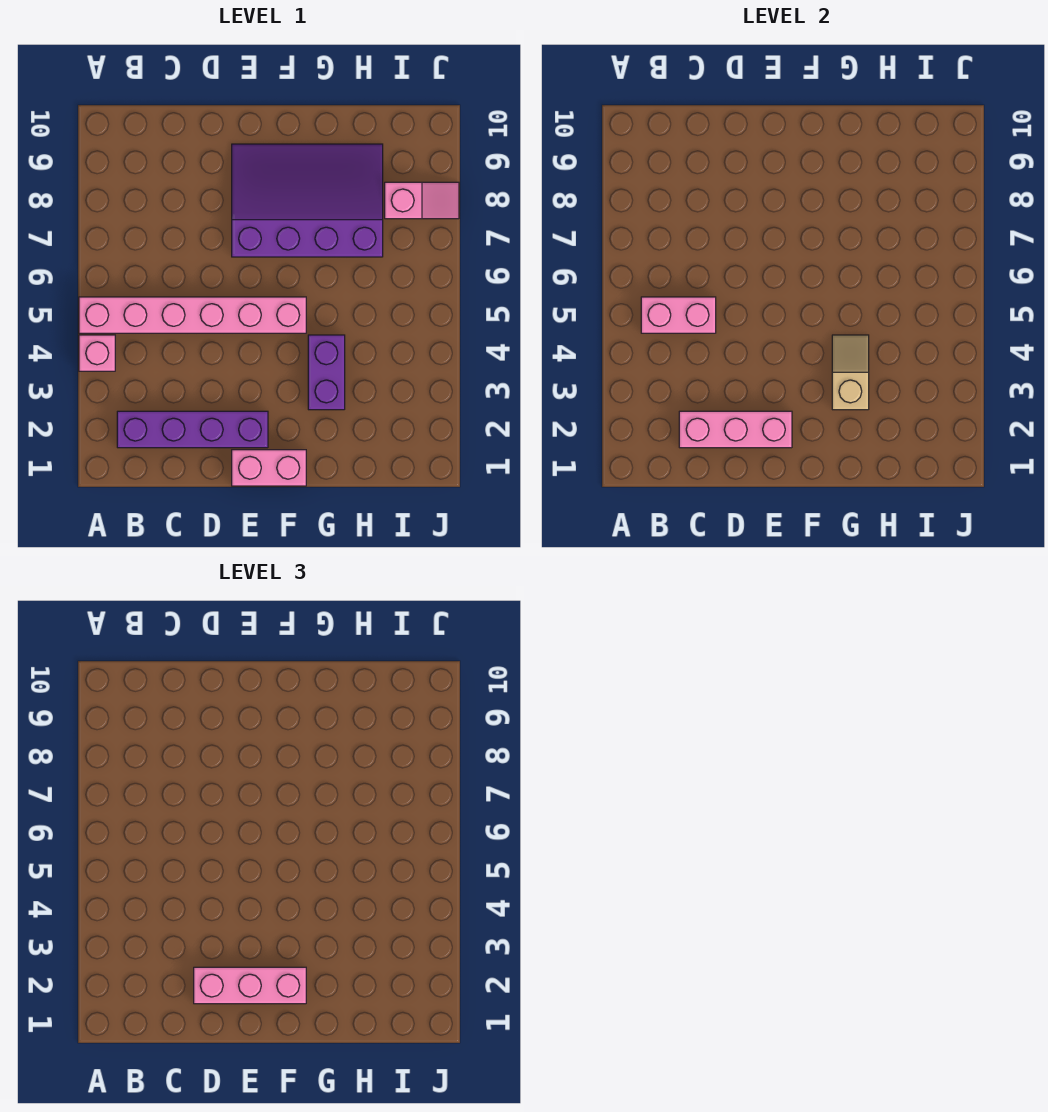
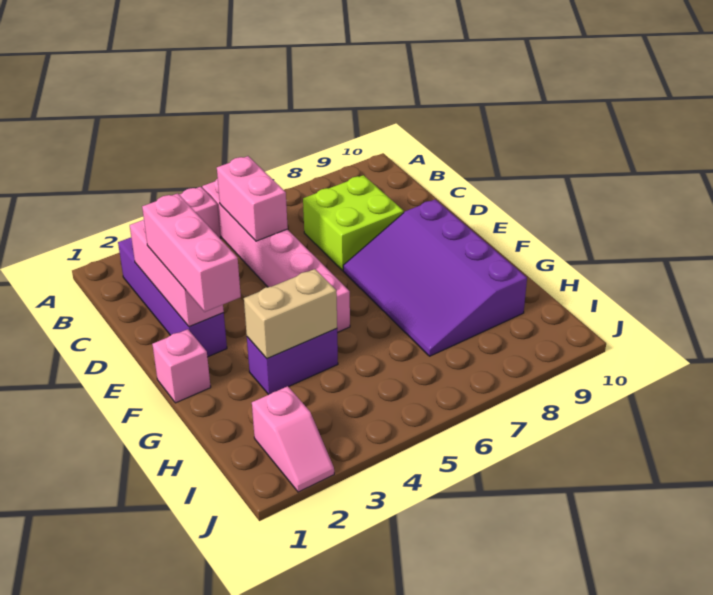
none -> lime 2x2 brick [303,175,404,271]
pink 1x2 brick [232,450,306,486] -> pink 1x1 brick [152,329,211,403]
purple 3x4 slope [232,144,383,257] -> purple 3x4 slope turned to [343,199,527,356]
tan 1x2 slope [832,335,869,410] -> tan 1x2 brick [244,269,337,359]
pink 1x2 slope [385,182,459,219] -> pink 1x2 slope moved to [252,386,334,492]

